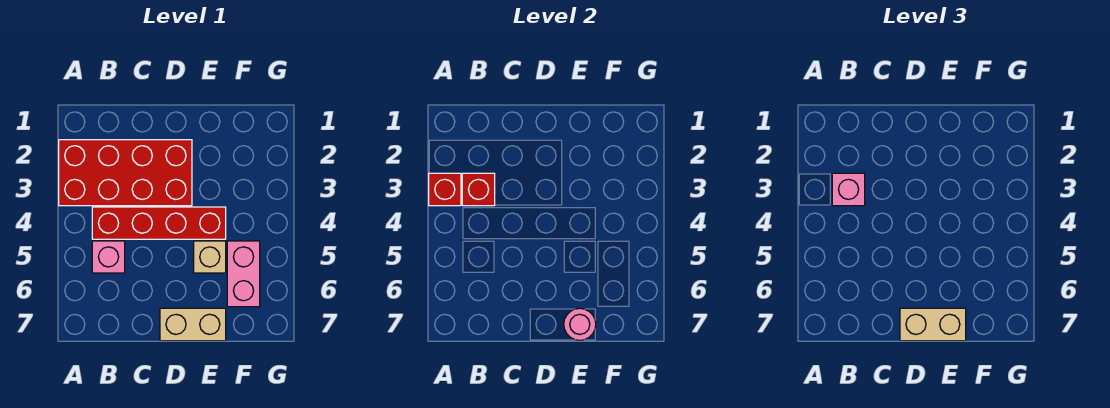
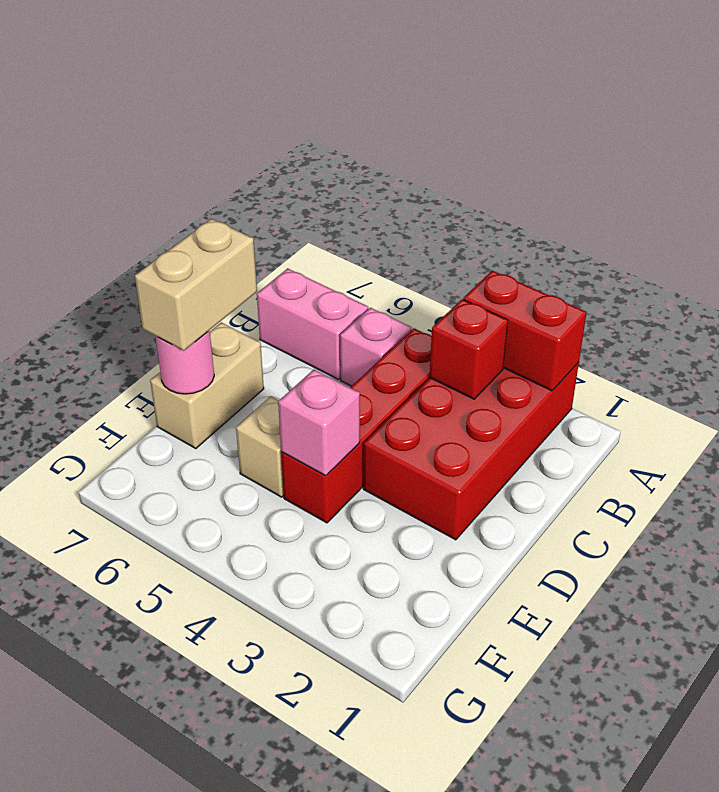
red 1x1 brick [429,173,461,206] -> red 1x2 brick [463,271,587,391]
pink 1x1 brick [832,173,865,206] -> pink 1x1 brick moved to [278,370,360,476]
pink 1x2 brick [227,241,260,307] -> pink 1x2 brick moved to [257,268,368,380]

